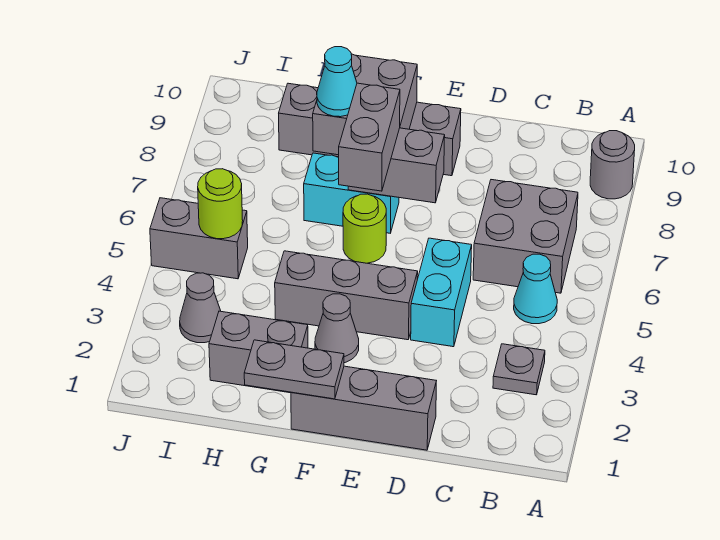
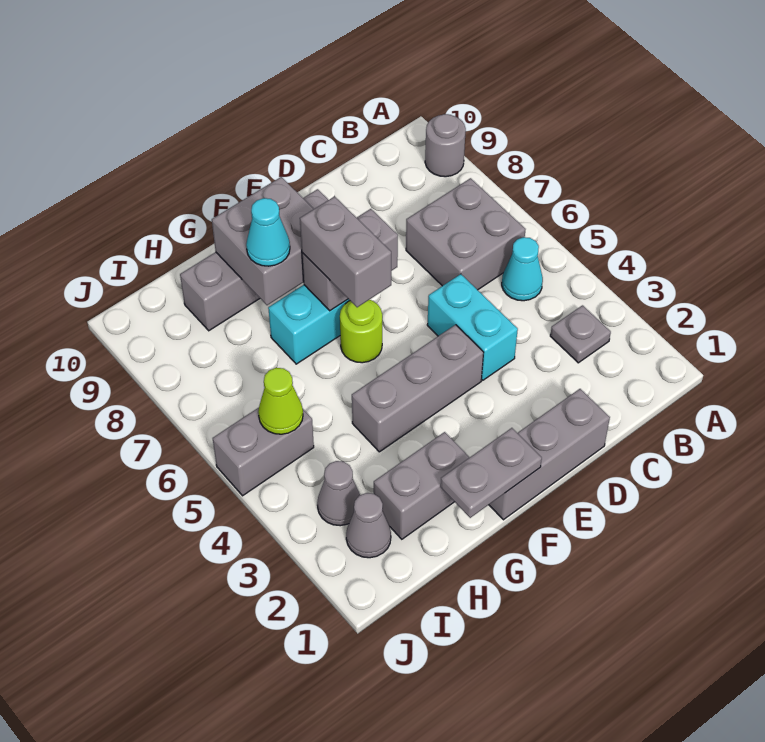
grey 1x1 cone [315,294,359,363] -> grey 1x1 cone moved to [346,493,391,558]
lime 1x1 round brick [198,169,243,239] -> lime 1x1 cone [258,368,303,434]

